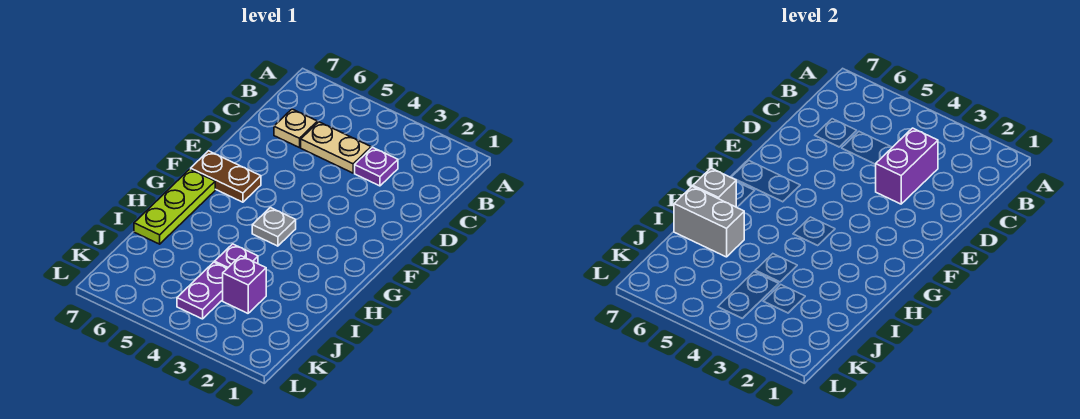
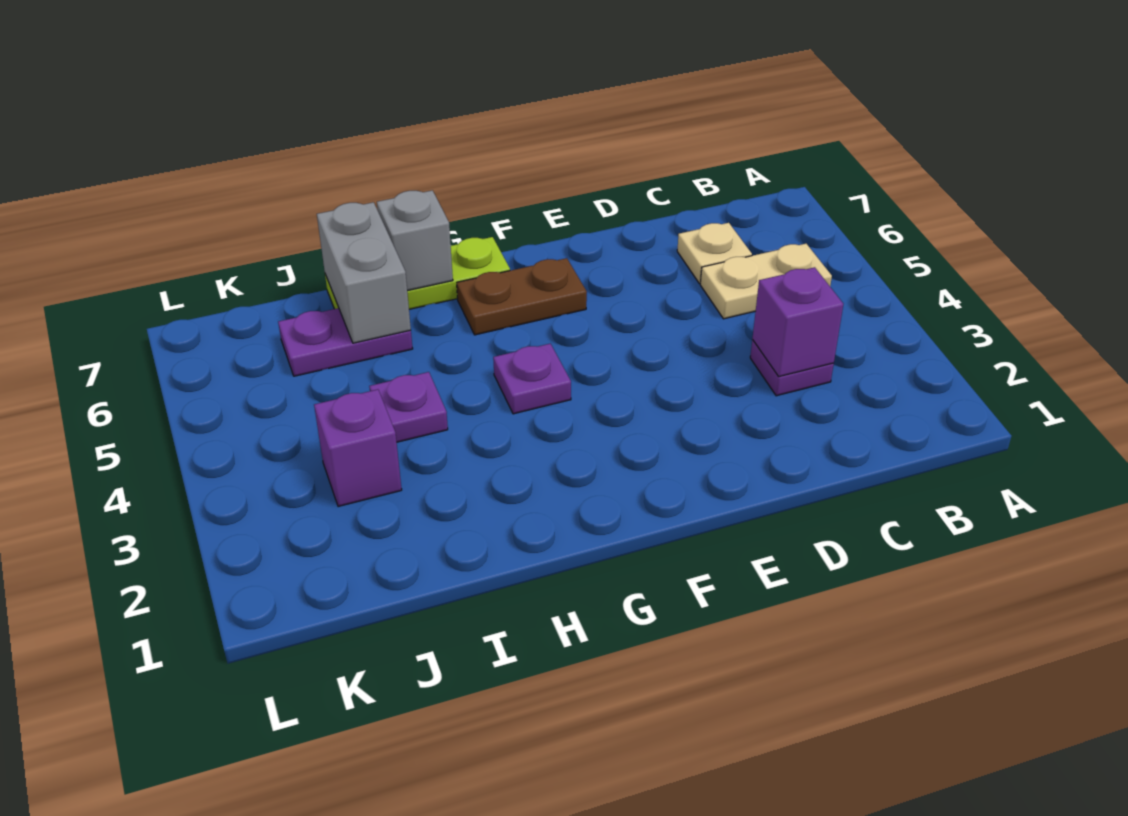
purple 1x2 brick [876,128,938,204] -> purple 1x1 brick [752,267,843,377]
tan 1x2 plate [301,122,371,173] -> tan 1x2 plate turned to [700,244,832,319]
brown 1x2 plate [191,151,261,202] -> brown 1x2 plate turned to [457,258,587,335]
grey 1x1 plate [252,208,296,246] -> purple 1x1 plate [493,344,571,414]
purple 1x2 plate [177,262,227,319] -> purple 1x2 plate moved to [278,308,413,376]

